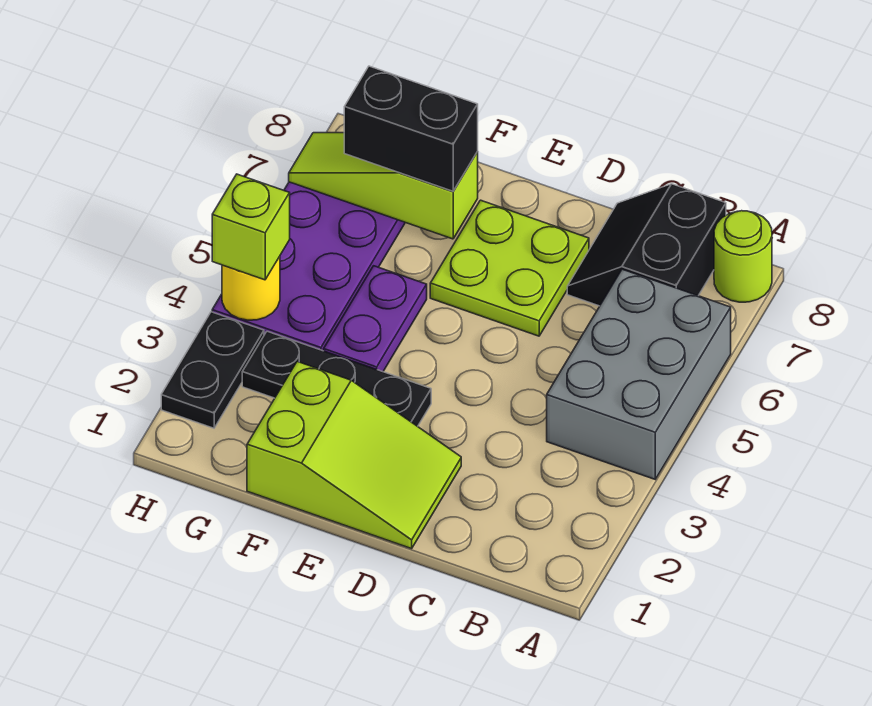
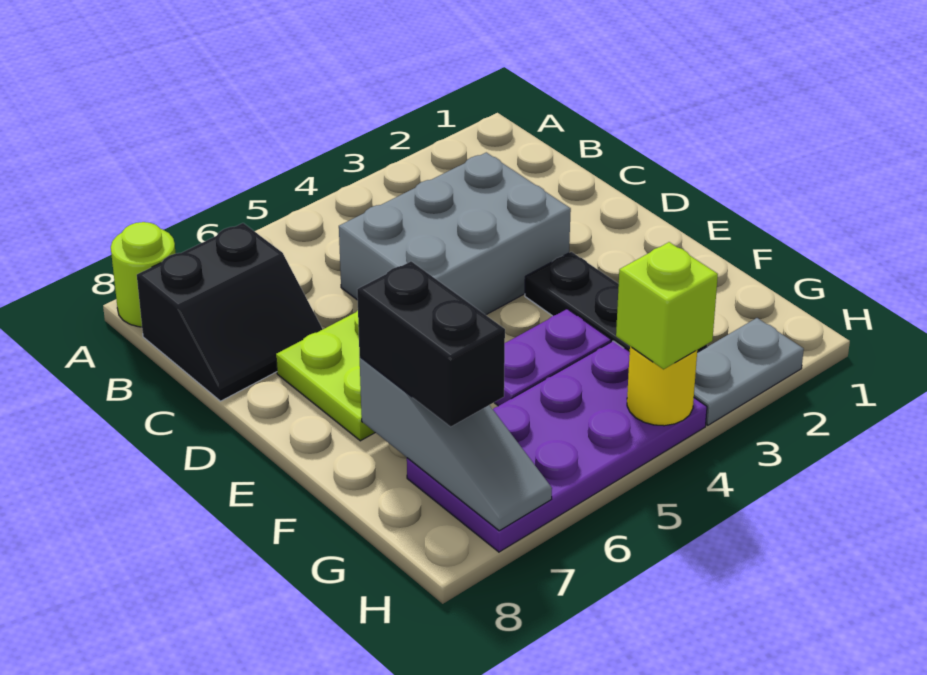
grey 2x3 brick [547,269,731,479] -> grey 2x3 brick moved to [339,152,571,315]
lime 2x3 slope [247,362,461,549] -> none
lime 1x3 slope [289,133,478,239] -> grey 1x3 slope [360,357,552,531]
black 1x2 plate [161,312,264,428] -> grey 1x2 plate [694,318,804,425]

